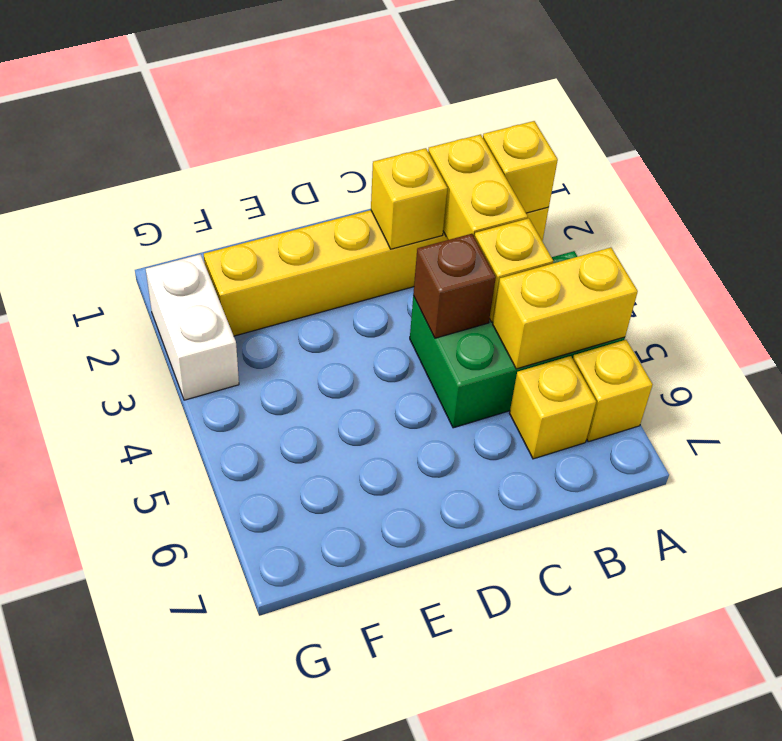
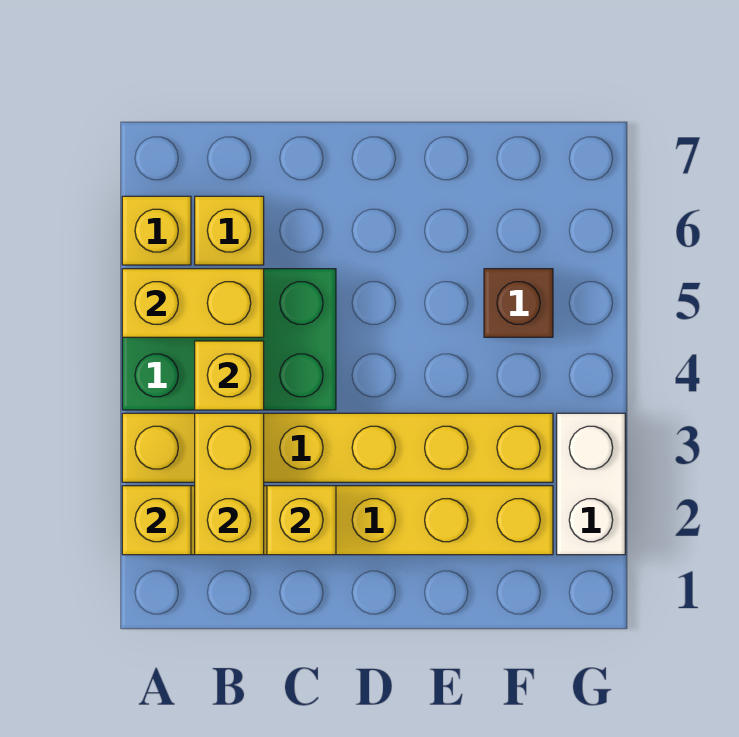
none -> yellow 1x6 brick [122,413,553,482]
brown 1x1 brick [413,234,496,338] -> brown 1x1 brick moved to [484,269,553,337]

